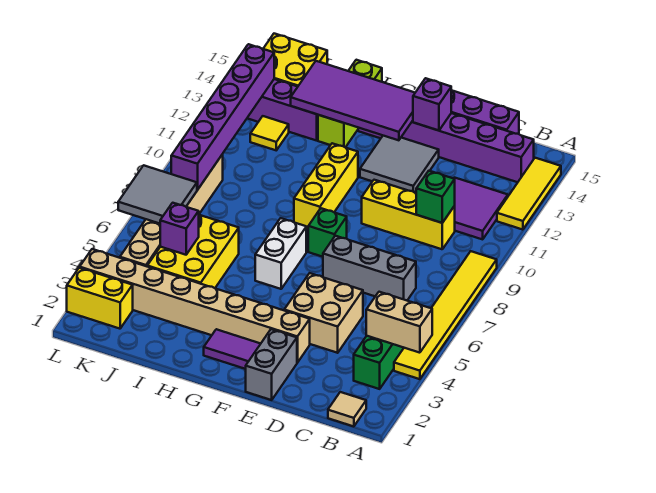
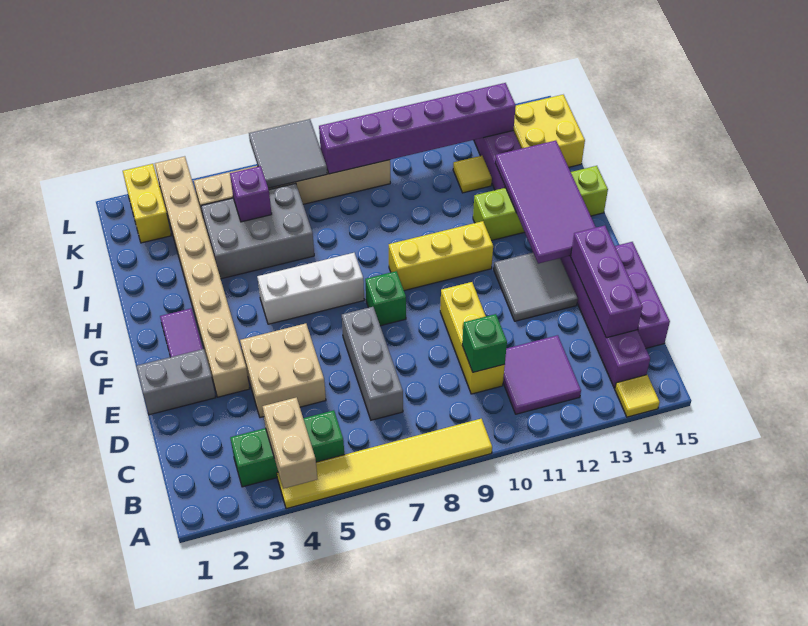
yellow 1x3 tile [497,158,561,230] -> yellow 1x1 tile [615,375,660,417]
tan 1x1 tile [328,392,366,426] -> none
purple 1x1 brick [413,78,451,131] -> purple 1x3 brick [571,226,642,338]
white 1x2 brick [255,218,306,289] -> white 1x3 brick [257,253,364,324]
lime 1x3 brick [318,60,382,147] -> lime 1x4 brick [473,166,608,241]
yellow 2x3 brick [147,215,239,288] -> grey 2x3 brick [201,183,314,279]

